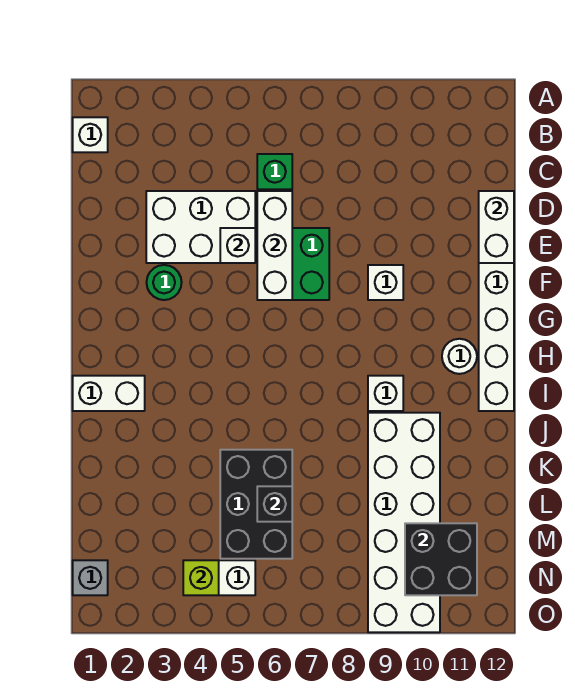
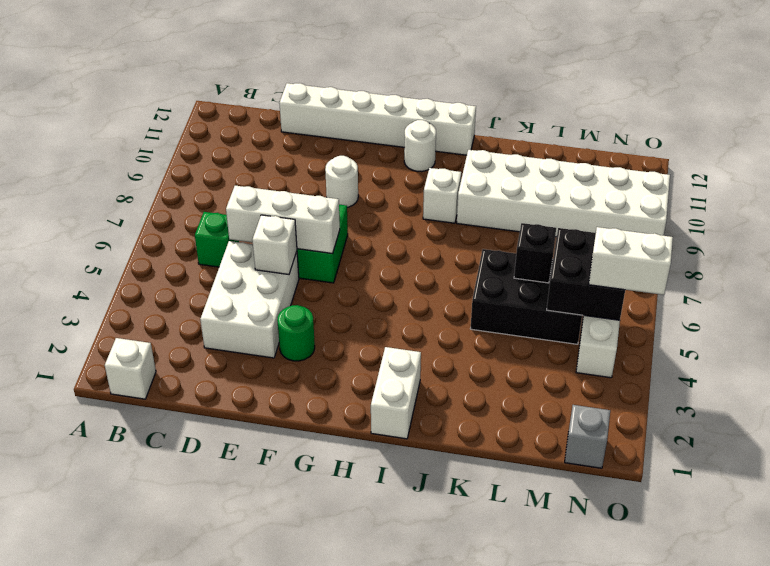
white 1x2 brick [479,191,514,263] -> white 1x2 brick moved to [589,227,673,295]
white 1x1 brick [368,265,403,300] -> white 1x1 round brick [325,156,358,207]
black 2x2 brick [405,523,477,595] -> black 2x2 brick moved to [547,228,625,320]
lime 1x1 brick [183,560,219,595] -> none

